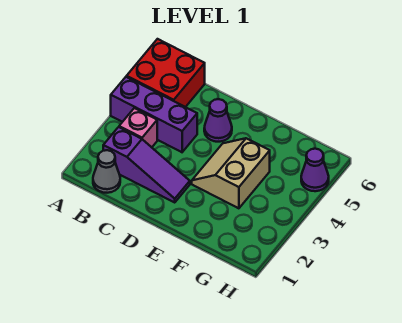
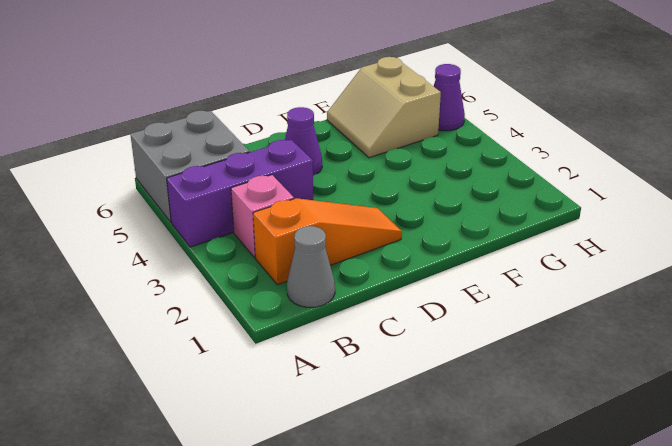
red 2x2 brick [127,39,205,107] -> grey 2x2 brick [130,111,249,222]
purple 1x3 slope [103,127,190,202] -> orange 1x3 slope [253,198,402,285]
tan 2x2 slope [192,138,270,208] -> tan 2x2 slope moved to [327,57,441,158]

